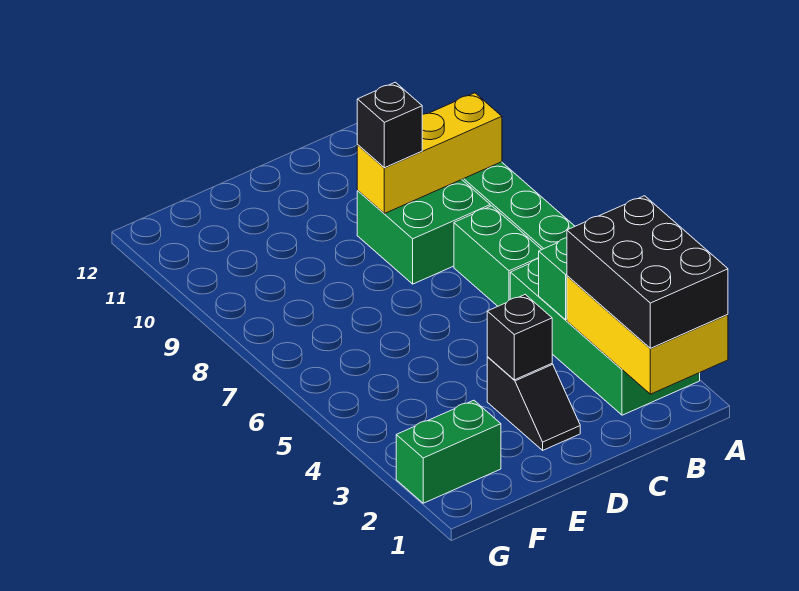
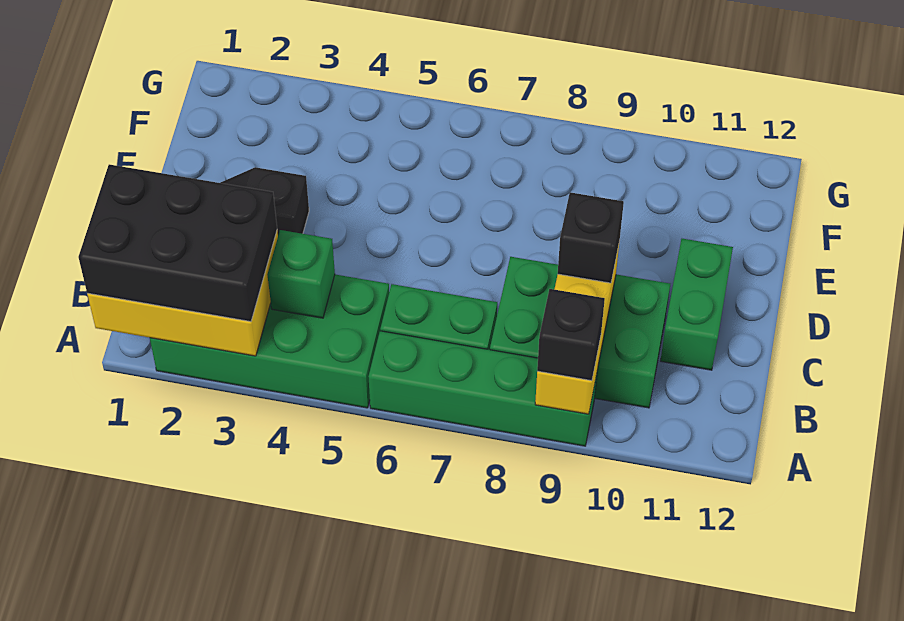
green 2x2 brick [357,180,490,284] -> green 2x3 brick [490,257,670,408]
black 1x1 brick [487,295,552,380] -> black 1x1 brick moved to [537,289,605,381]
green 1x2 brick [396,400,501,503] -> green 1x2 brick moved to [661,239,733,370]

